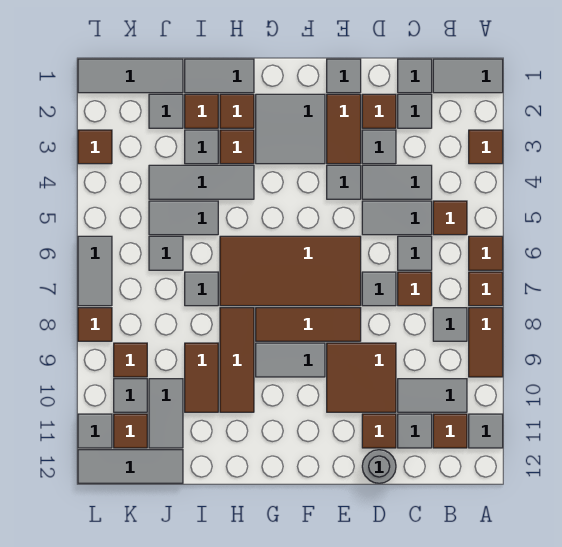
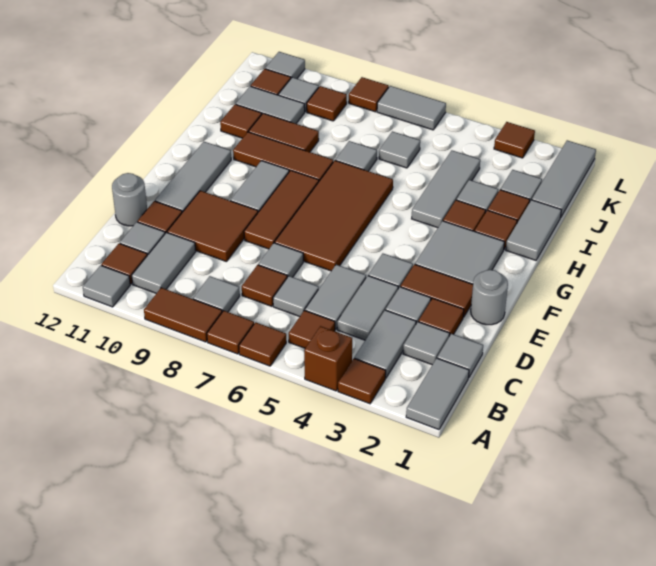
none -> brown 1x1 brick [304,326,352,391]
grey 1x1 tile [327,59,361,93] -> grey 1x1 round brick [471,270,508,325]
grey 1x2 tile [149,201,218,235] -> grey 1x2 tile moved to [354,310,416,378]
none -> brown 1x1 tile [220,104,262,138]
grey 1x3 tile [78,450,183,483] -> grey 1x3 tile moved to [155,142,231,212]

